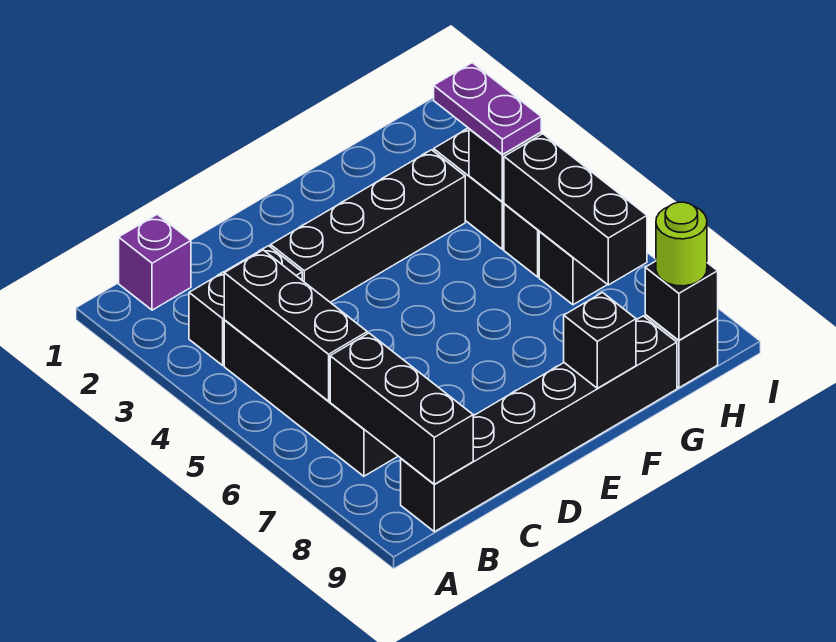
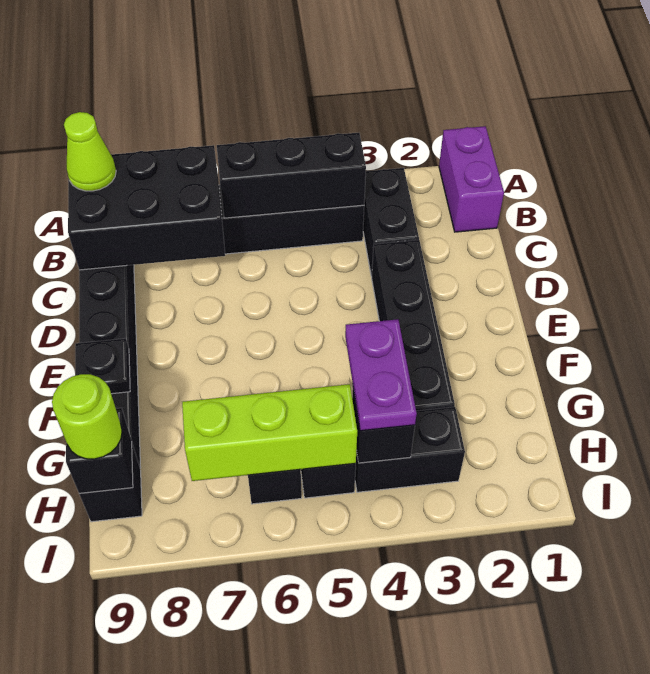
purple 1x1 brick [119,214,191,310] -> purple 1x2 brick [439,126,504,232]
black 1x3 brick [330,333,473,484] -> black 2x3 brick [68,145,225,270]
none -> lime 1x1 cone [64,112,116,191]
black 1x1 brick [564,293,636,388] -> black 1x1 plate [75,338,130,394]
purple 1x2 plate [434,63,541,154] -> purple 1x2 plate turned to [345,319,417,431]
black 1x3 brick [504,134,647,285] -> lime 1x3 brick [182,384,357,481]

